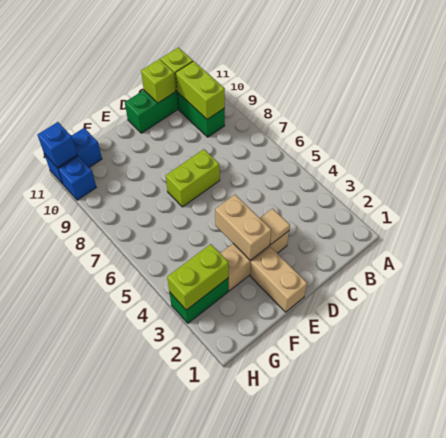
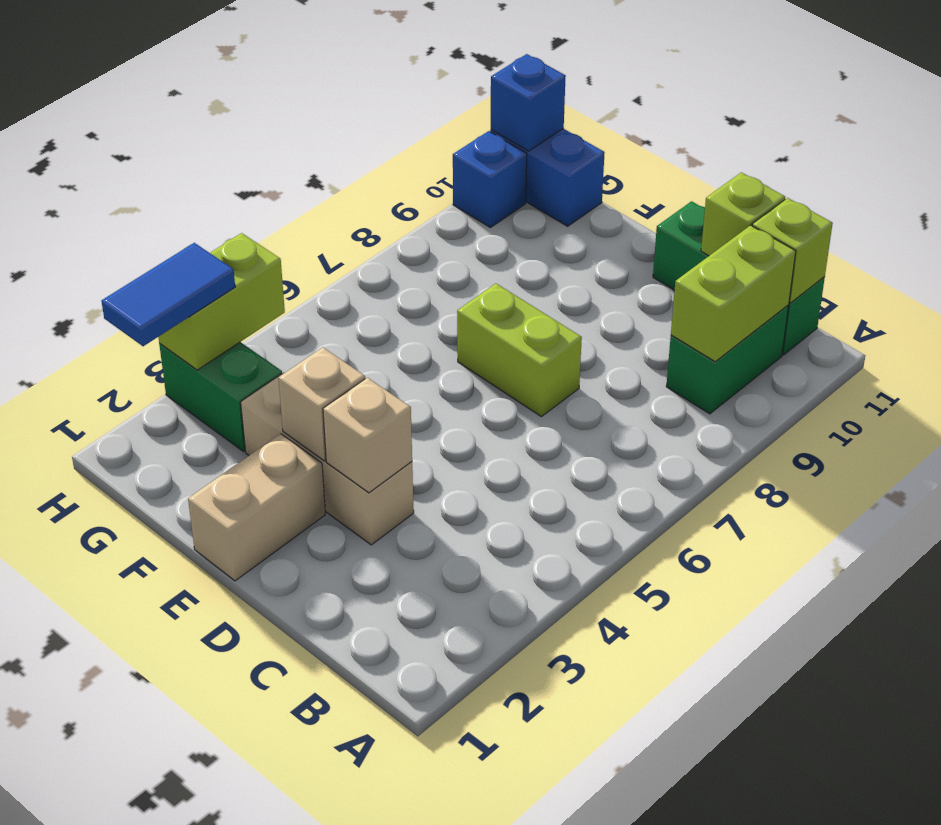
tan 1x1 tile [260,209,290,245] -> tan 1x1 brick [323,378,412,493]
tan 1x2 brick [215,195,271,260] -> tan 1x1 brick [278,347,365,461]
lime 1x2 brick [167,244,229,310] -> lime 1x2 brick turned to [158,233,285,370]
none -> blue 1x2 tile [102,243,235,346]

